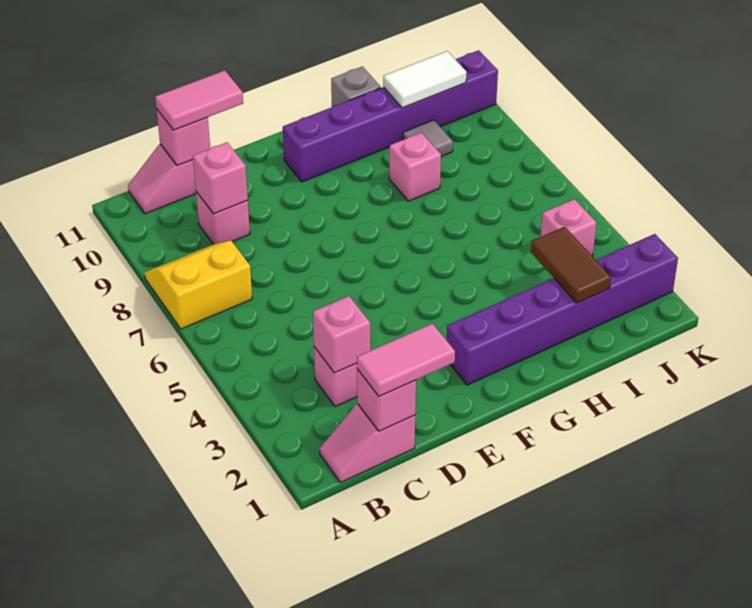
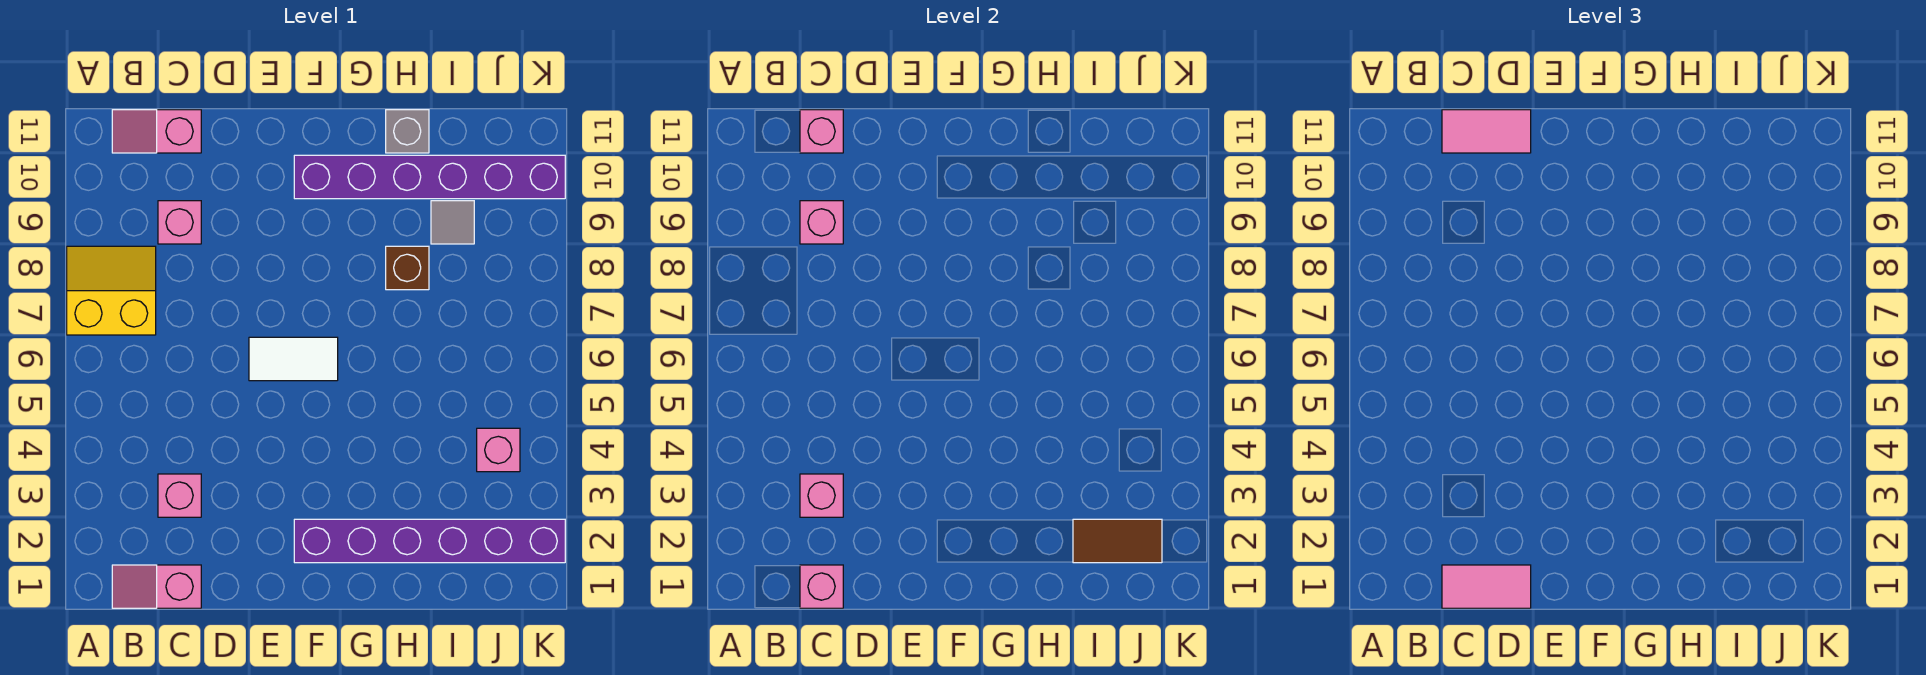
pink 1x1 brick [389,133,441,201] -> brown 1x1 brick [386,246,429,290]
brown 1x2 tile [531,227,611,303] -> brown 1x2 tile turned to [1073,519,1162,563]
white 1x2 tile [383,51,466,108] -> white 1x2 tile moved to [249,337,338,381]

